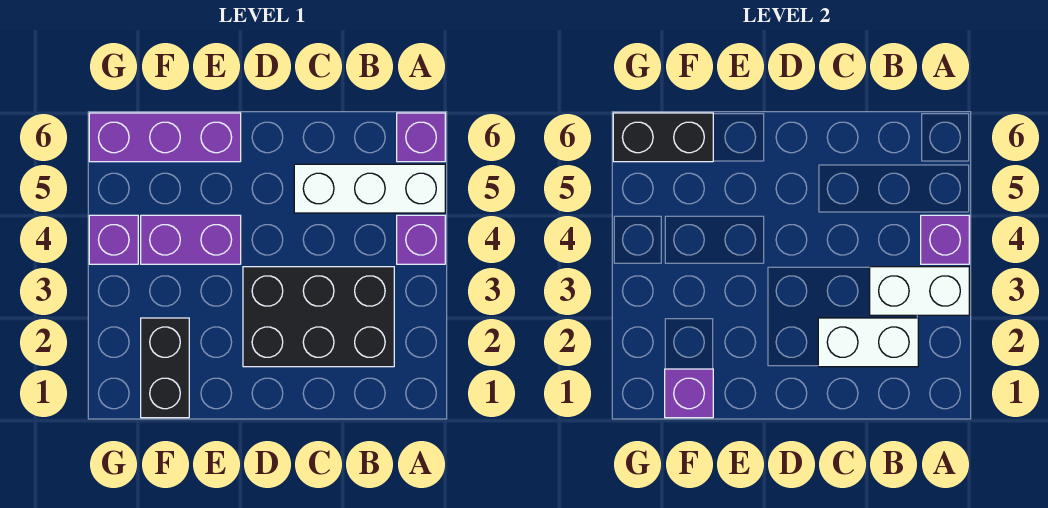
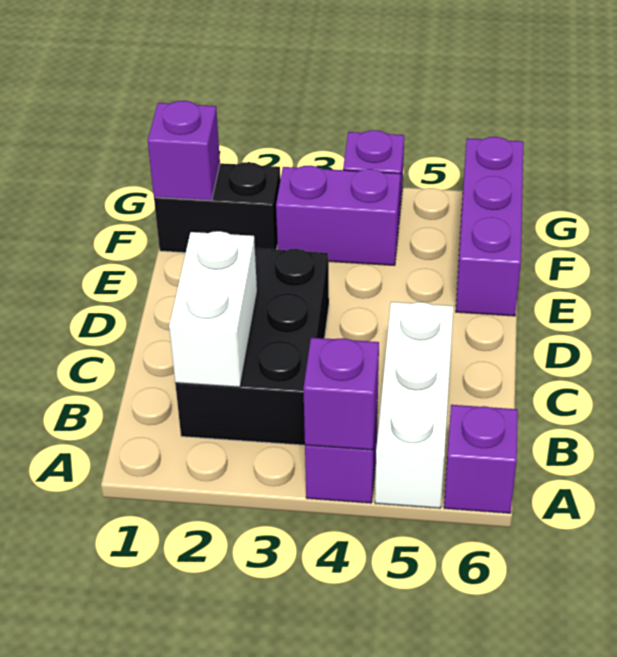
white 1x2 brick [870,267,969,315] -> none
purple 1x2 brick [141,215,241,264] -> purple 1x2 brick turned to [276,166,401,265]
black 1x2 brick [613,113,713,162] -> none

